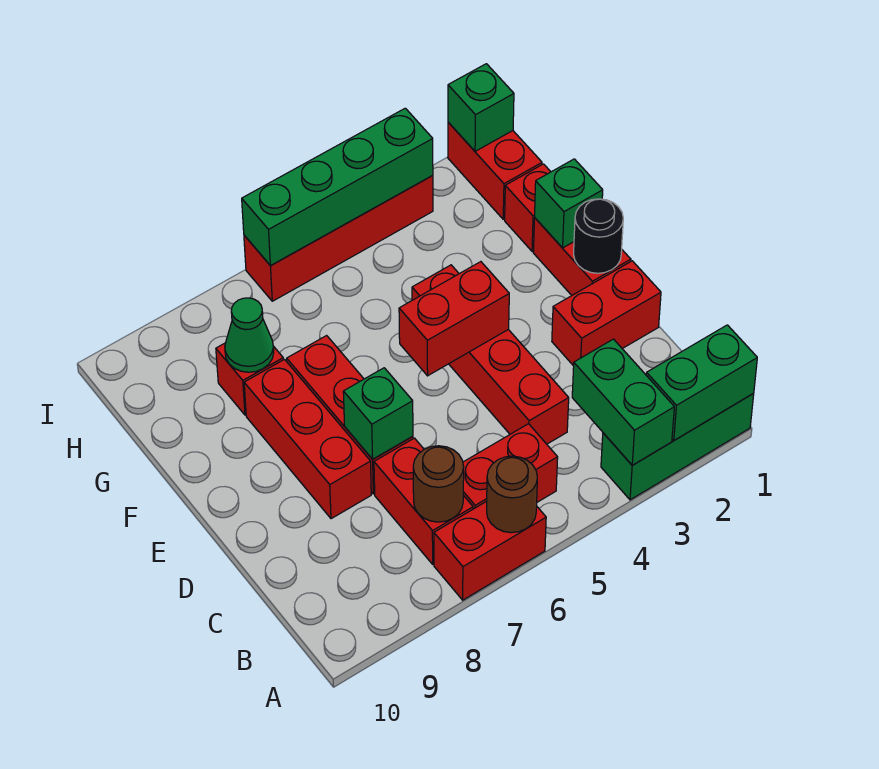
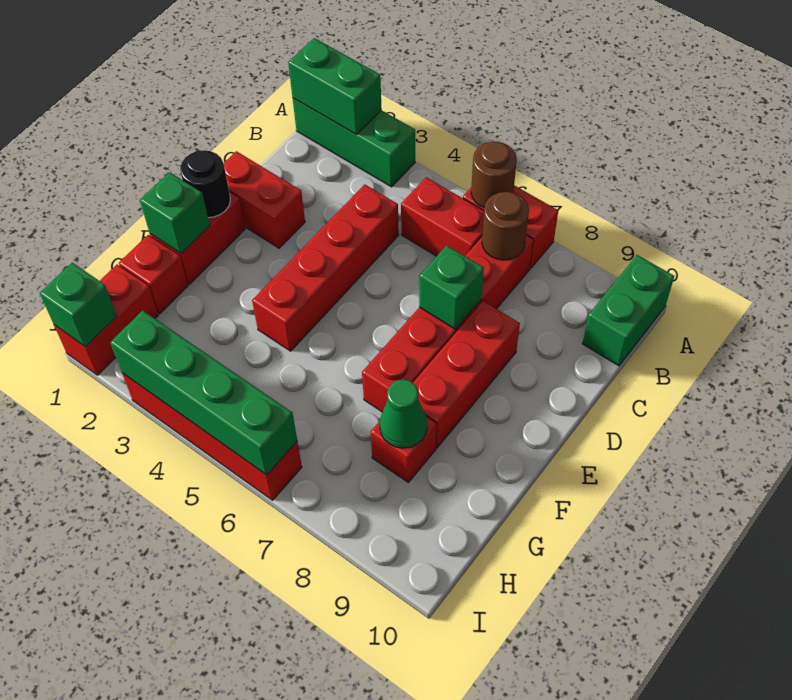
green 1x2 brick [572,339,674,465] -> green 1x2 brick moved to [582,255,674,366]
red 1x2 brick [399,262,509,376] -> none

